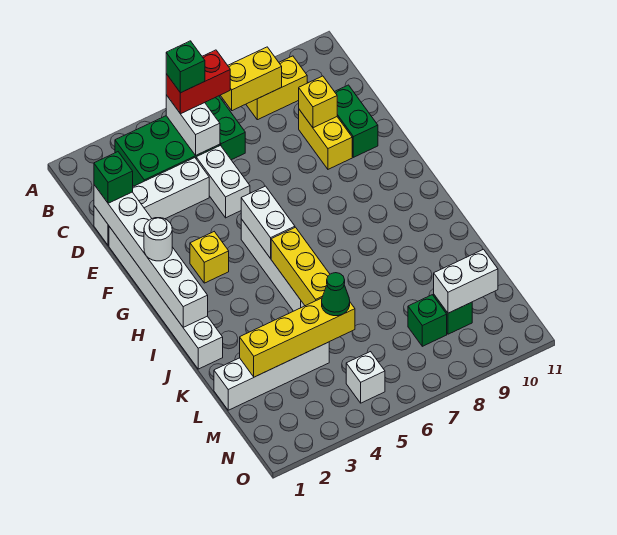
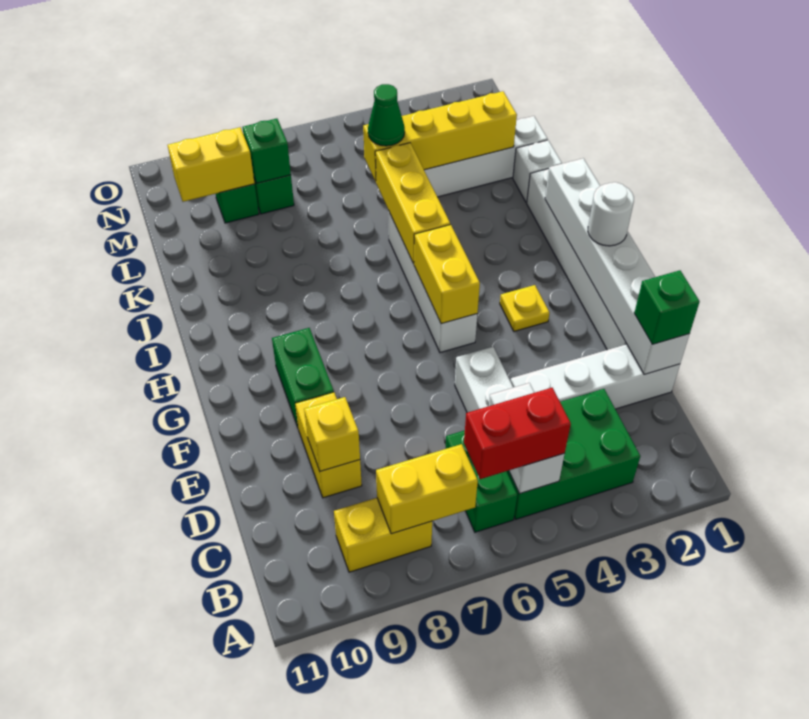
green 1x1 brick [166,41,205,93] -> green 1x1 brick moved to [243,119,291,183]
green 1x2 brick [335,85,378,157] -> green 1x2 brick moved to [272,328,334,427]
yellow 1x1 brick [190,232,229,283] -> yellow 1x1 plate [500,285,549,331]
white 1x2 brick [241,186,295,258] -> yellow 1x2 brick [414,225,480,324]
white 1x2 brick [434,249,498,313] -> yellow 1x2 brick [168,127,255,202]
white 1x1 brick [346,352,385,403] -> white 1x1 brick moved to [513,140,562,203]

